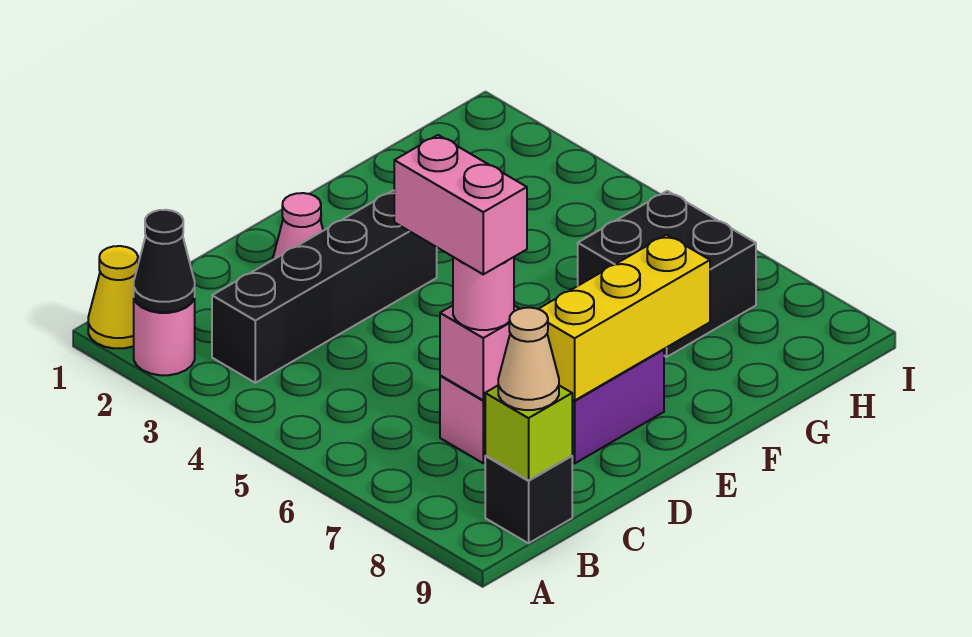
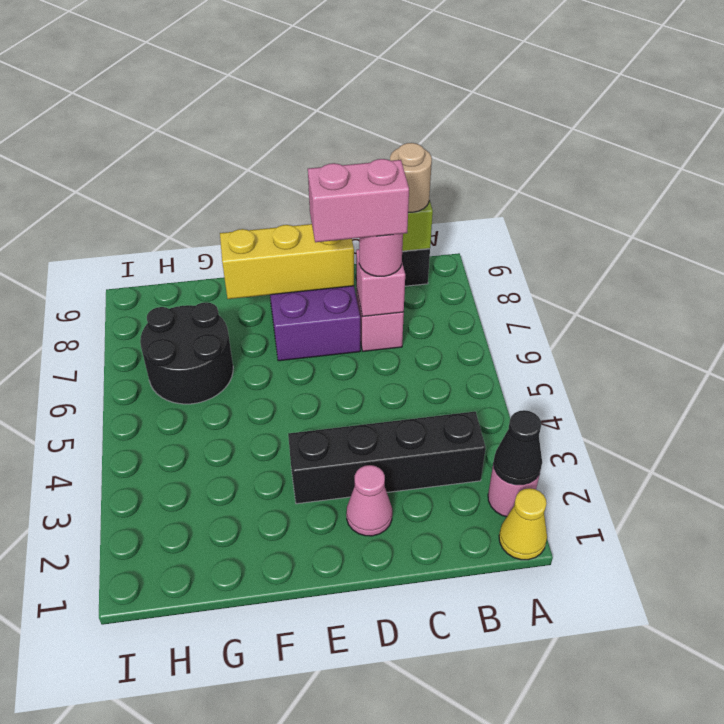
tan 1x1 cone [498,308,559,410] -> tan 1x1 round brick [390,143,432,212]
pink 1x2 brick [394,135,527,274] -> pink 1x2 brick turned to [308,159,409,242]
black 2x2 brick [578,191,756,357] -> black 2x2 round brick [140,302,233,404]

